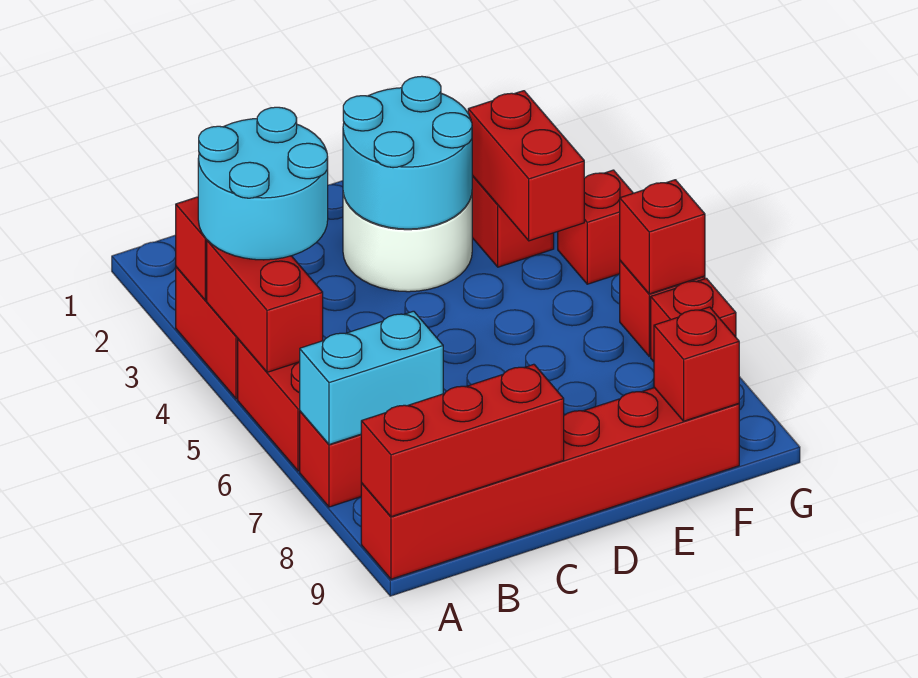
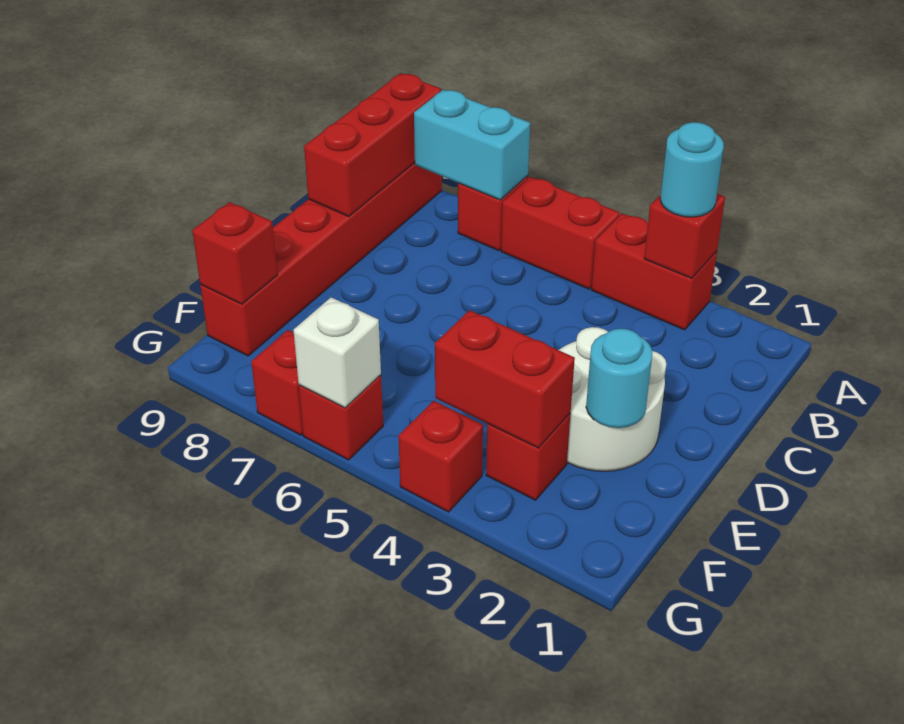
cyan 2x2 round brick [198,107,328,260] -> cyan 1x1 round brick [660,122,724,217]
red 1x2 brick [207,240,323,372] -> none
cyan 1x2 brick [300,311,443,445] -> cyan 1x2 brick turned to [414,89,530,200]
cyan 2x2 round brick [343,76,472,229] -> cyan 1x1 round brick [586,329,652,428]
red 1x1 brick [620,180,705,294] -> white 1x1 brick [293,297,381,408]

